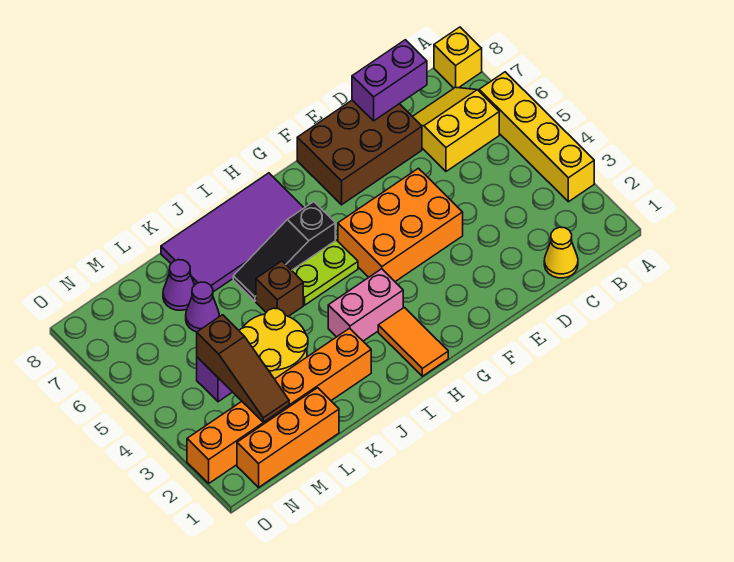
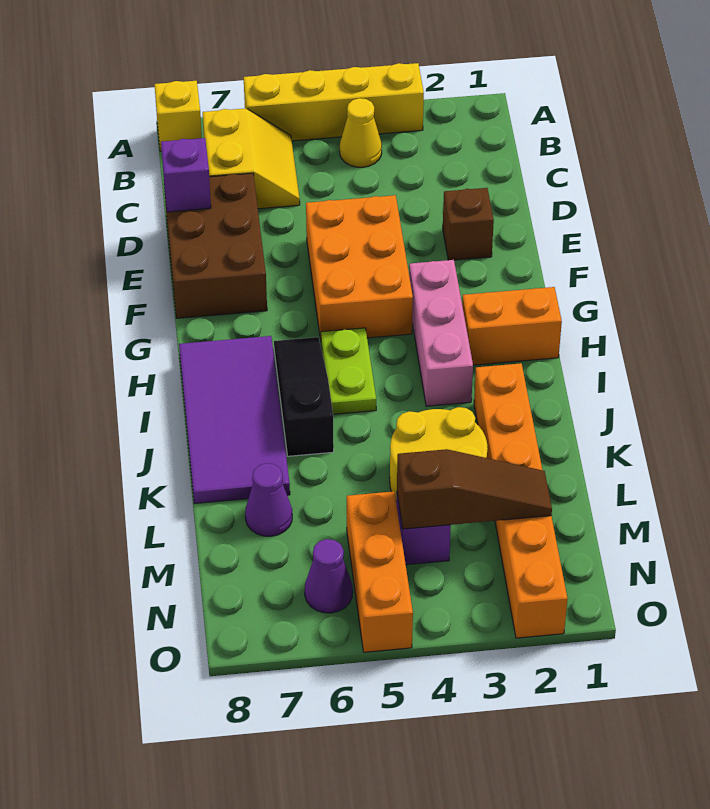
yellow 2x2 slope [412,87,499,171] -> yellow 2x2 slope turned to [203,108,300,209]
yellow 1x1 cone [544,227,578,278] -> yellow 1x1 cone moved to [340,98,382,167]
purple 1x2 brick [352,40,427,121] -> purple 1x1 brick [161,138,211,212]
orange 1x2 tile [378,307,448,376] -> orange 1x2 brick [462,287,562,365]
pink 1x2 brick [328,269,403,341] -> pink 1x3 brick [409,260,473,406]
black 1x3 slope [233,202,335,301] -> black 1x3 slope turned to [274,337,334,456]
brown 1x1 brick [256,261,303,317] -> brown 1x1 brick moved to [443,188,494,260]
orange 1x3 brick [237,388,339,487] -> orange 1x3 brick moved to [347,491,413,652]
purple 1x1 cone [186,282,219,332] -> purple 1x1 cone moved to [305,539,353,613]

